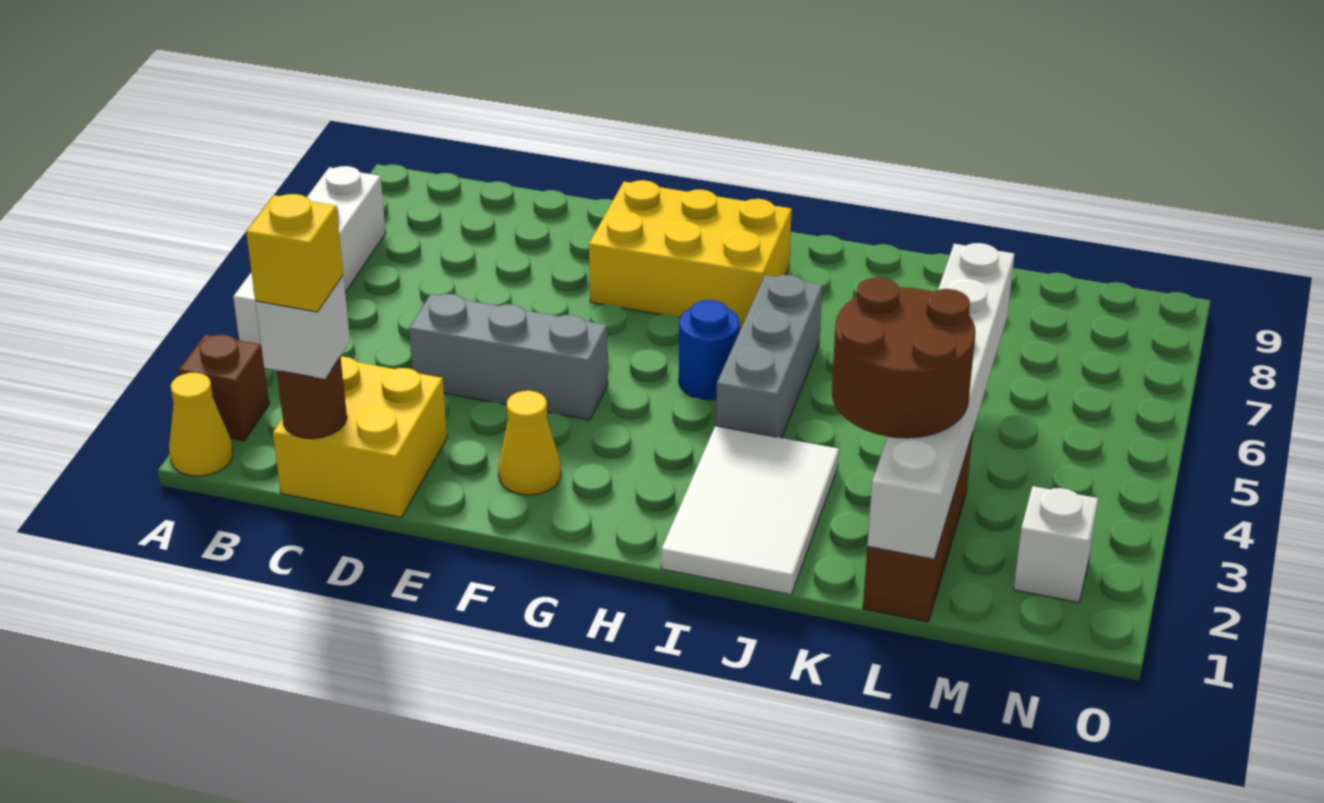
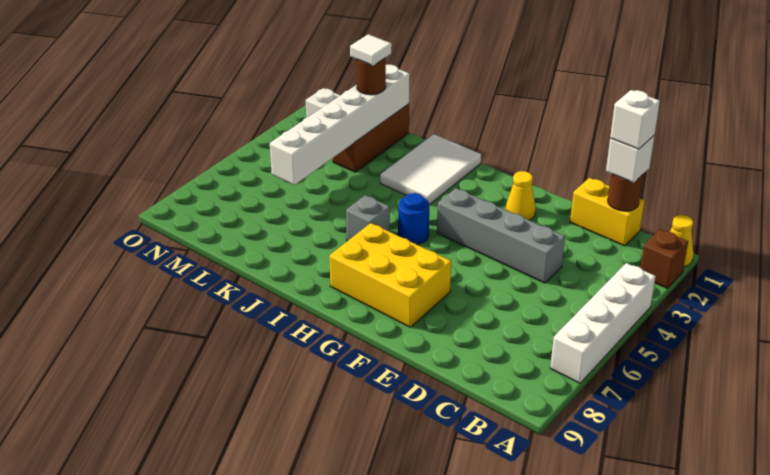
yellow 2x2 brick [273,357,447,517] -> yellow 1x2 brick [570,178,644,246]
yellow 1x1 brick [246,194,343,312] -> white 1x1 brick [610,90,660,149]
grey 1x3 brick [409,294,608,420] -> grey 1x4 brick [437,188,565,283]
grey 1x3 brick [716,275,822,438] -> grey 1x1 brick [346,195,390,241]
brown 2x2 round brick [832,277,976,438] -> brown 1x1 round brick [356,58,386,95]
none -> white 1x1 tile [350,34,392,65]

